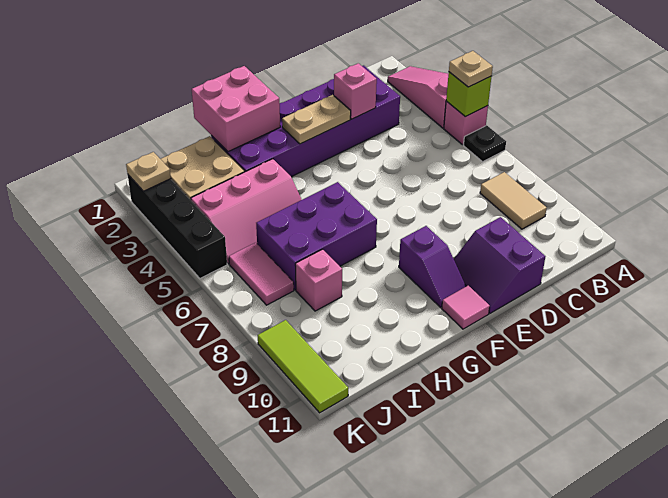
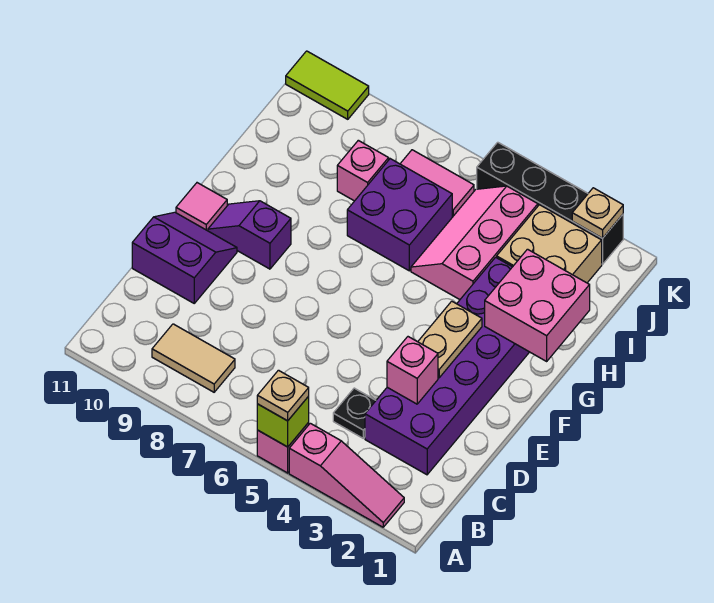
black 1x1 plate [463,125,506,162] -> black 1x1 plate moved to [333,388,376,438]
purple 2x3 brick [256,182,377,290] -> purple 2x2 brick [347,159,452,271]
lime 1x3 tile [258,320,348,413] -> lime 1x2 tile [286,51,369,119]

